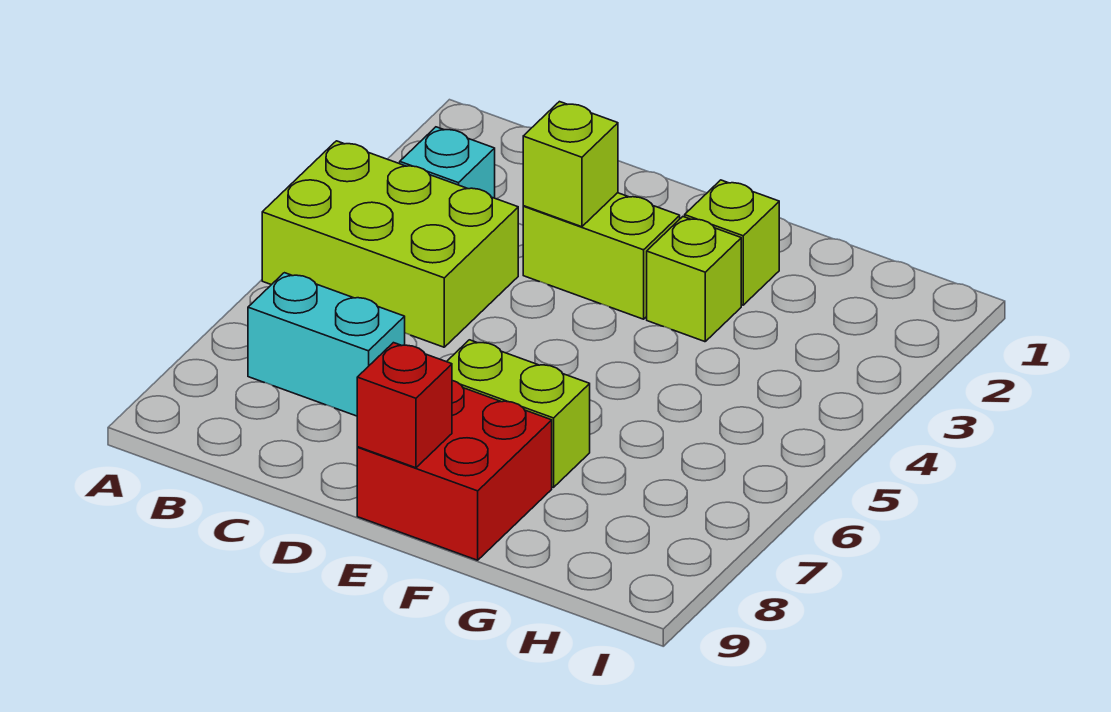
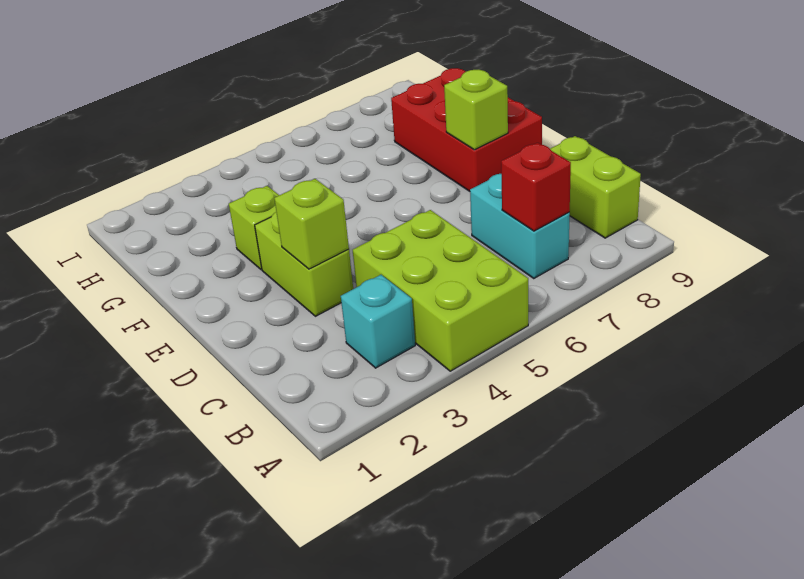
lime 1x2 brick [447,340,590,487] -> lime 1x2 brick moved to [550,136,641,238]
red 2x2 brick [357,381,552,560] -> red 2x3 brick [391,68,542,191]
red 1x1 brick [357,343,452,468] -> red 1x1 brick moved to [501,143,571,231]
lime 1x1 brick [685,180,779,305] -> lime 1x1 brick moved to [444,70,508,150]

